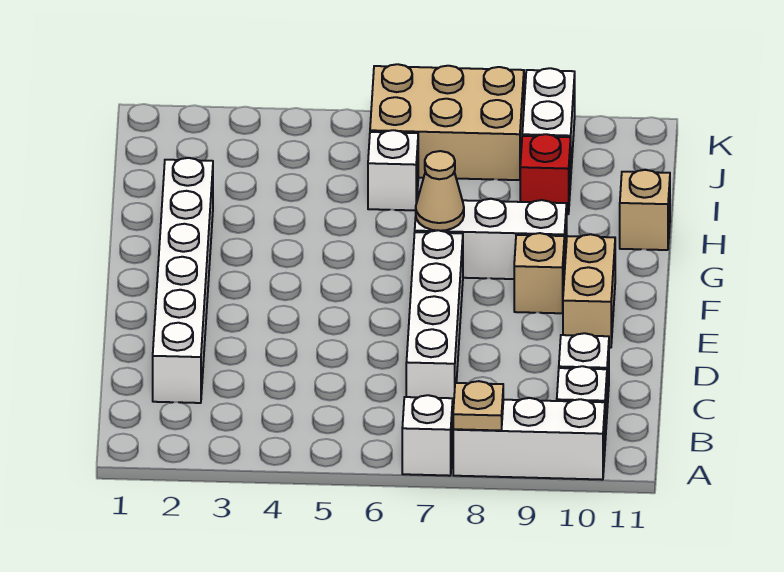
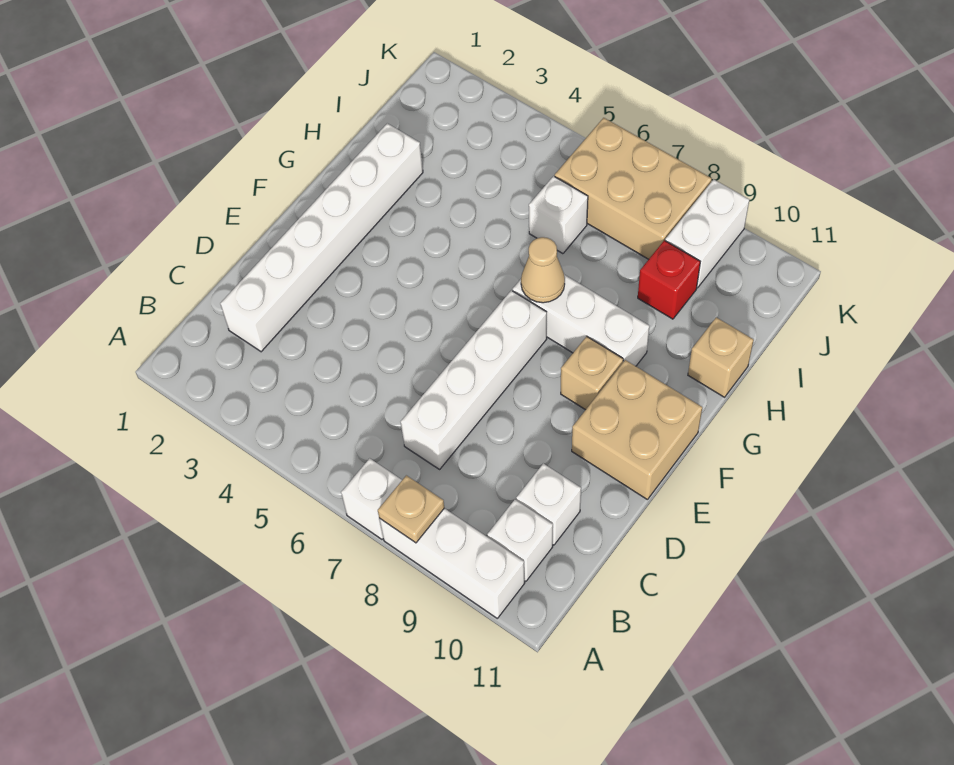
tan 1x2 brick [563,234,615,348] -> tan 2x2 brick [572,360,702,499]

